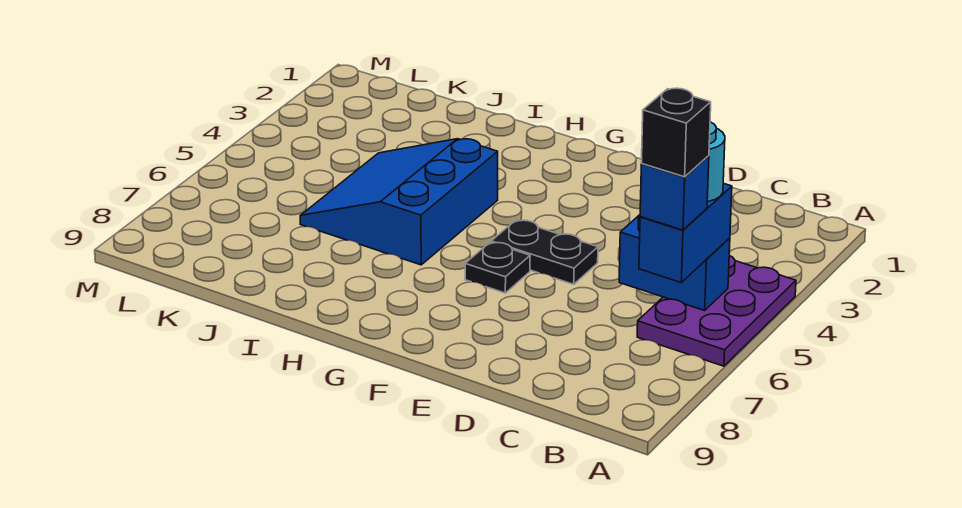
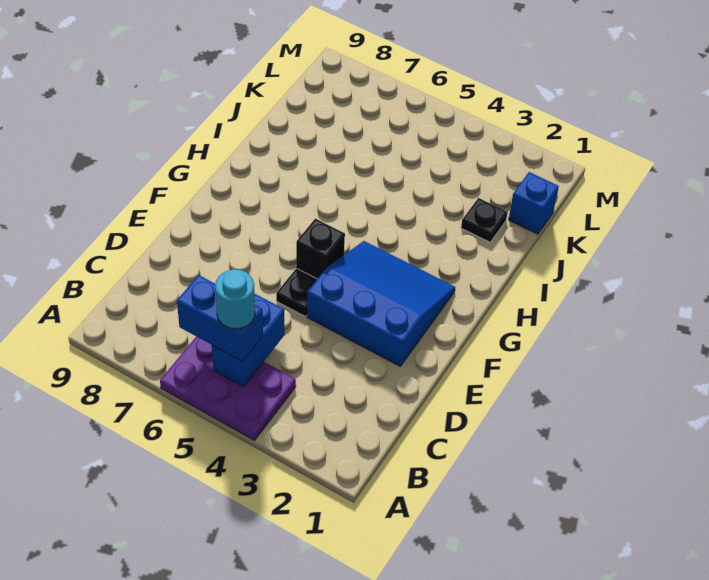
blue 1x1 brick [640,156,709,230] -> blue 1x1 brick moved to [509,172,559,234]
black 1x1 brick [641,88,711,177] -> black 1x1 brick moved to [296,218,345,279]
black 1x1 plate [465,242,530,293] -> black 1x1 plate moved to [461,198,508,242]
blue 3x3 slope [300,139,498,265] -> blue 3x3 slope moved to [307,241,455,366]

